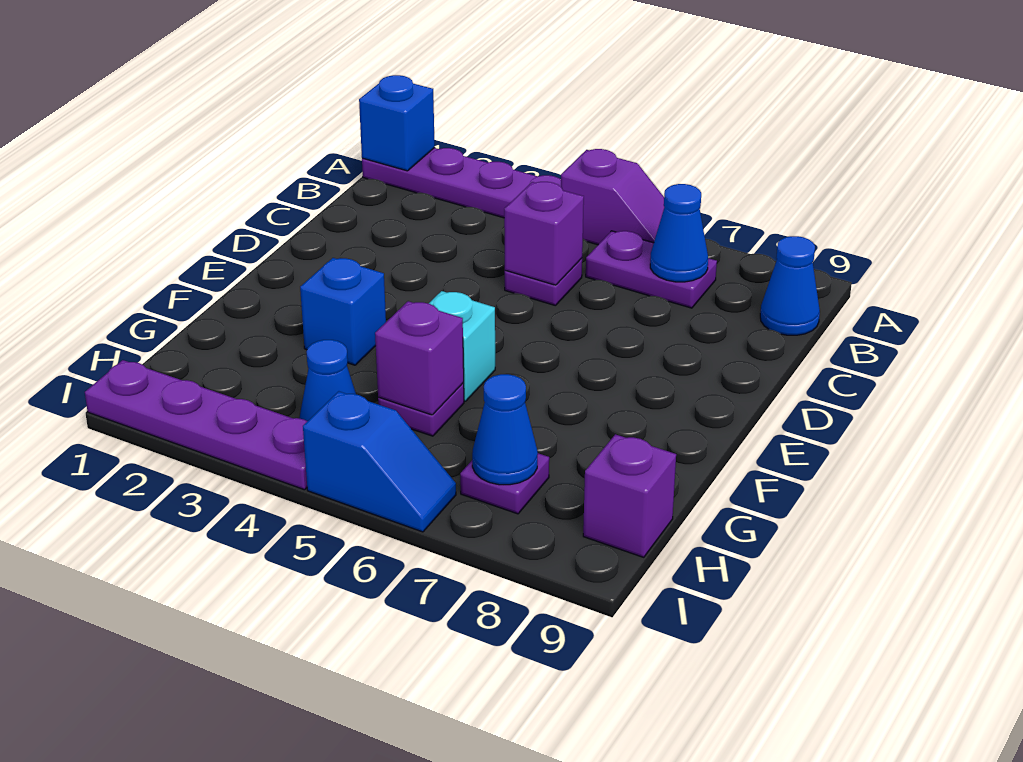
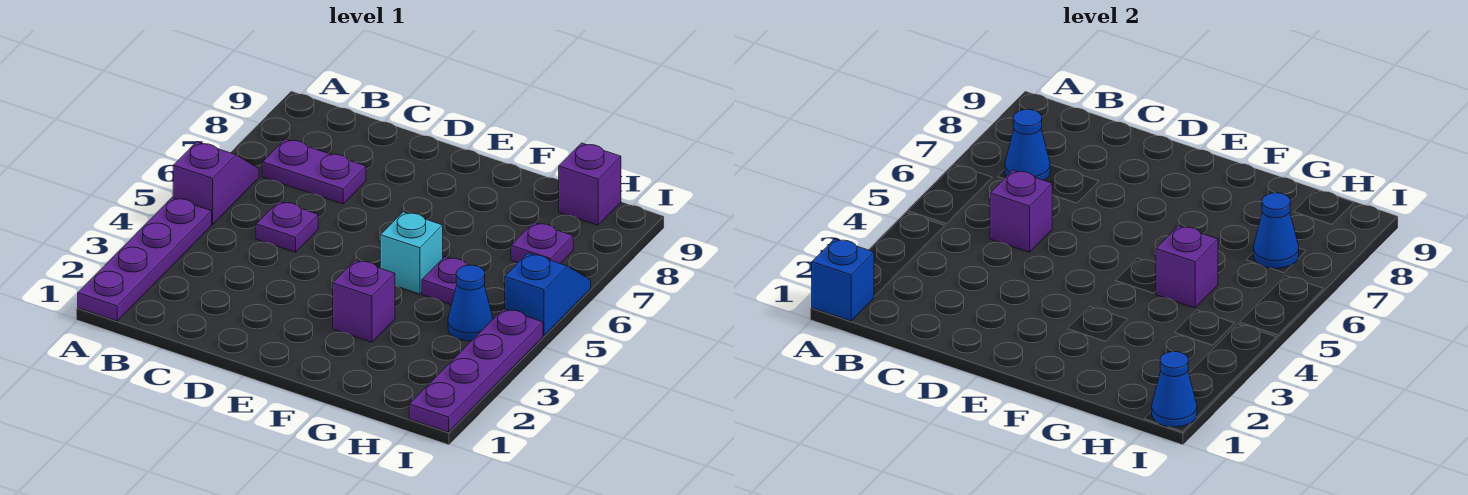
purple 1x2 plate [586,231,717,308] -> purple 1x2 plate turned to [262,139,366,204]
blue 1x1 cone [760,236,820,335] -> blue 1x1 cone moved to [1152,352,1197,427]
blue 1x1 brick [300,258,386,365] -> purple 1x1 brick [333,260,395,342]

